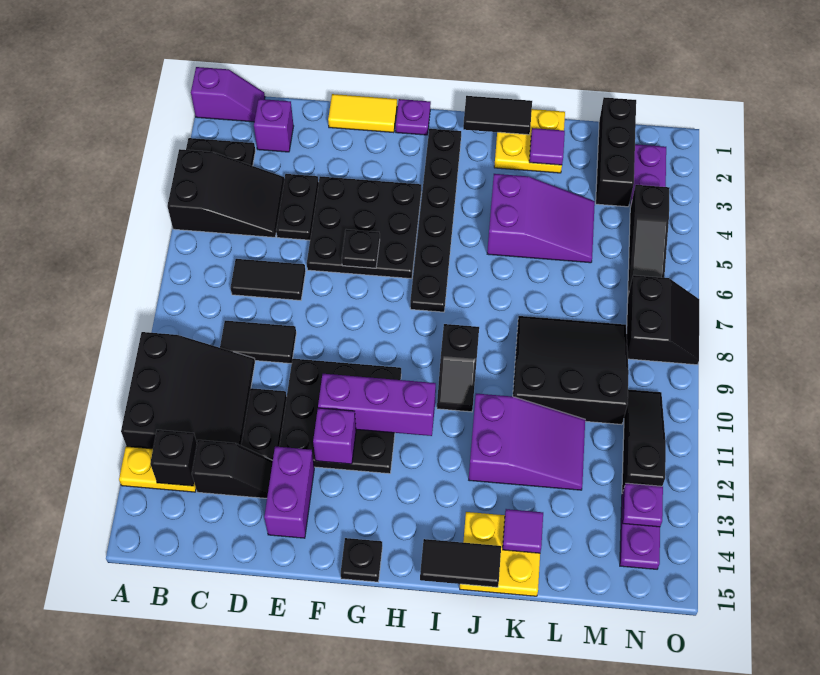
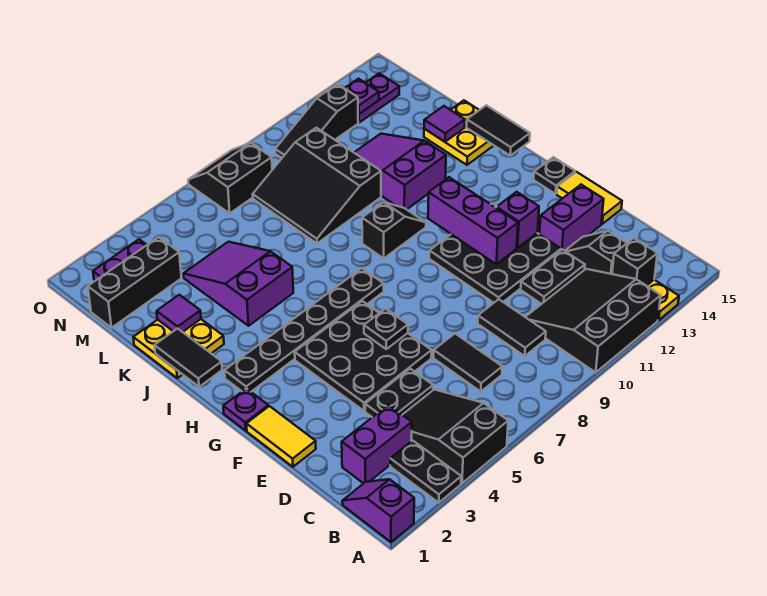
purple 1x1 brick [254,99,294,152] -> purple 1x2 brick [342,405,412,483]
none -> yellow 1x2 tile [557,172,622,224]
black 1x3 slope [628,185,670,294] -> none

